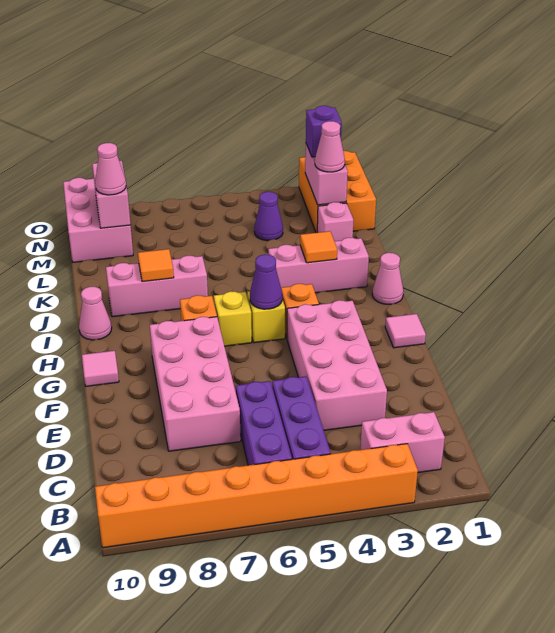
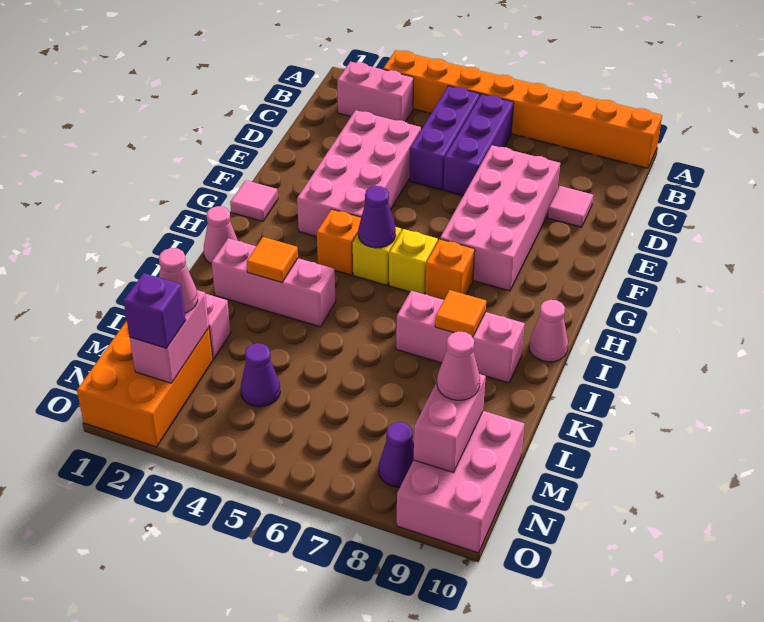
pink 1x1 tile [82,351,119,386] -> pink 1x1 tile moved to [548,186,593,227]
none -> purple 1x1 cone [379,422,414,487]

